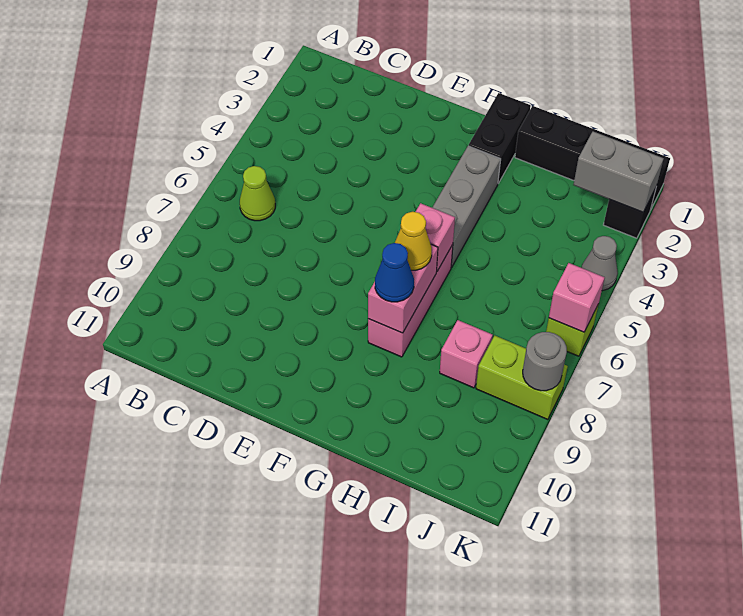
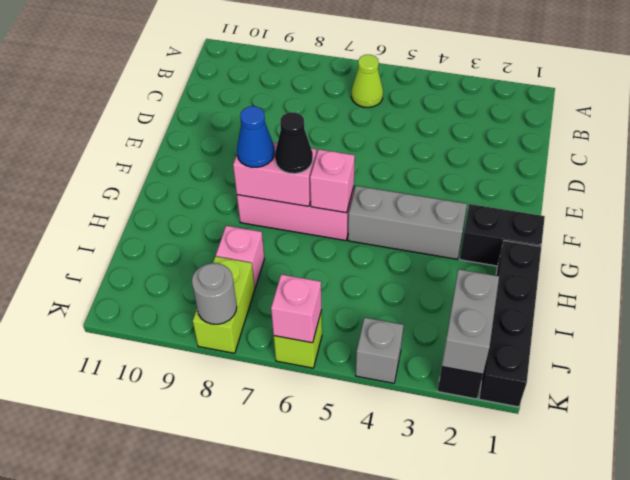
yellow 1x1 cone [395,212,432,270] -> black 1x1 cone [275,112,313,174]
grey 1x1 cone [581,236,618,291] -> grey 1x1 brick [356,318,404,383]

